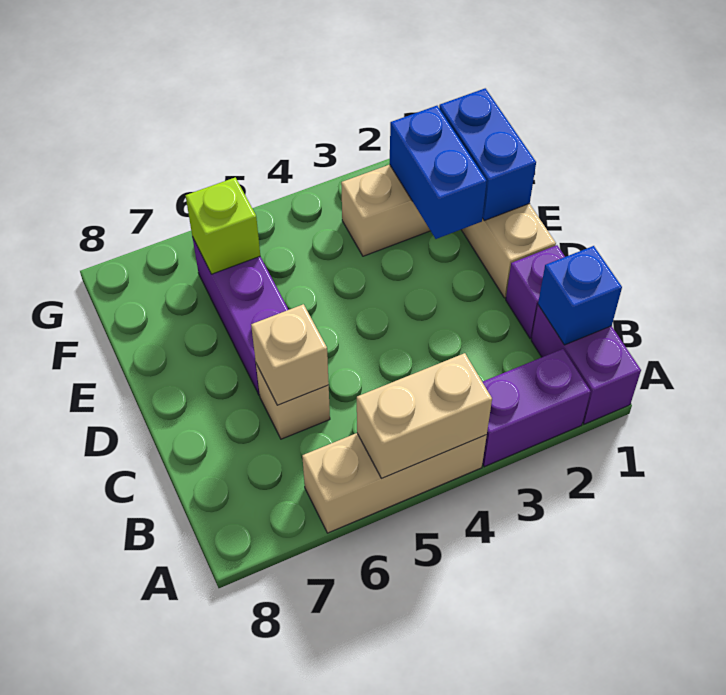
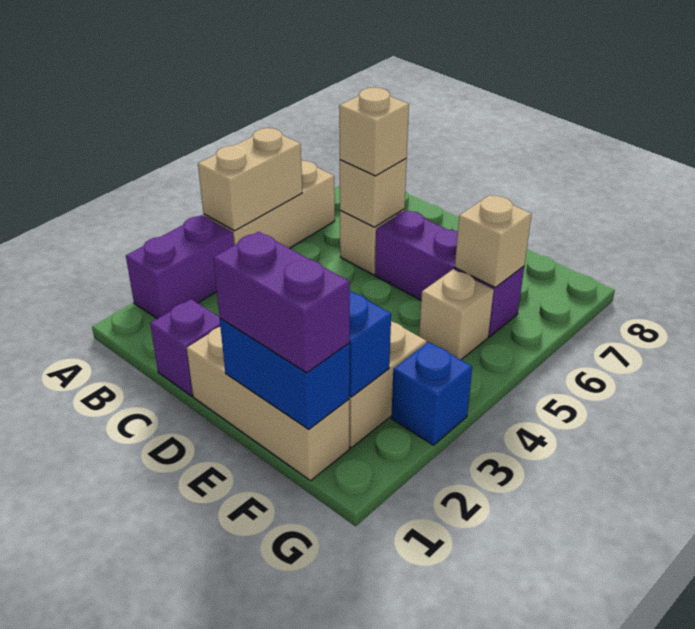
purple 1x2 brick [531,305,641,424] -> purple 1x2 brick moved to [213,232,350,373]
blue 1x1 brick [538,246,622,345] -> blue 1x1 brick moved to [391,342,472,445]
none -> tan 1x1 brick [339,88,409,176]
none -> tan 1x1 brick [419,269,494,360]
lime 1x1 brick [185,177,260,274] -> tan 1x1 brick [455,195,532,287]

